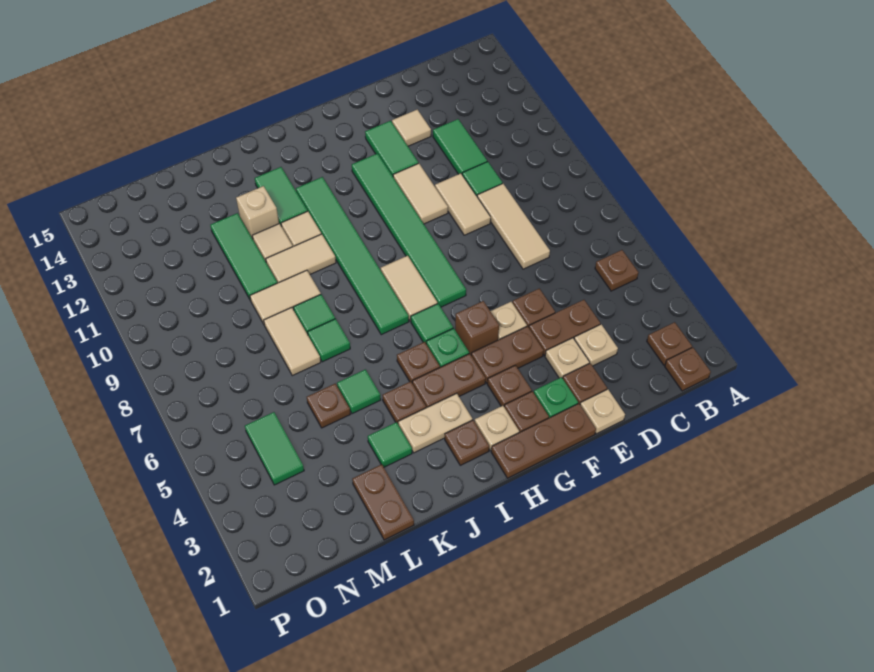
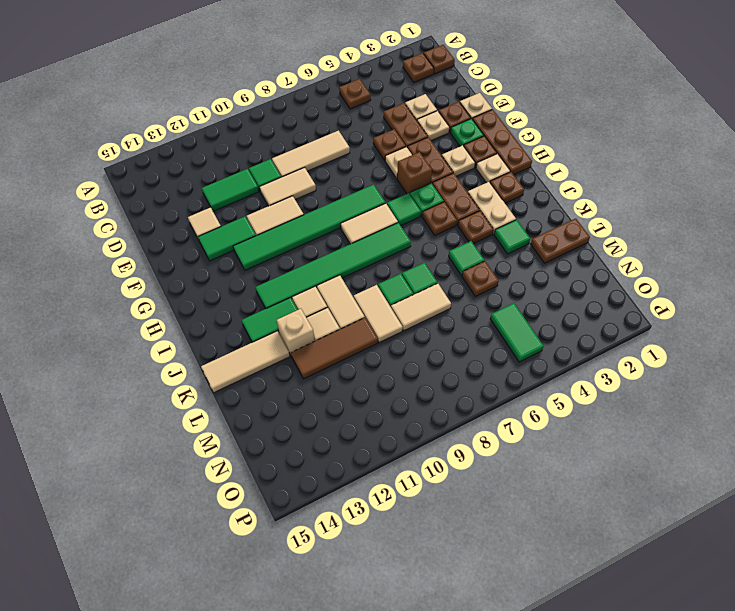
brown 1x1 plate [487,365,532,406] -> tan 1x1 plate [442,145,475,176]
none -> tan 1x3 tile [201,331,290,393]
green 1x3 tile [210,213,277,301] -> brown 1x3 tile [291,318,378,379]
green 1x2 tile [245,412,304,485] -> green 1x2 tile turned to [490,303,544,362]

